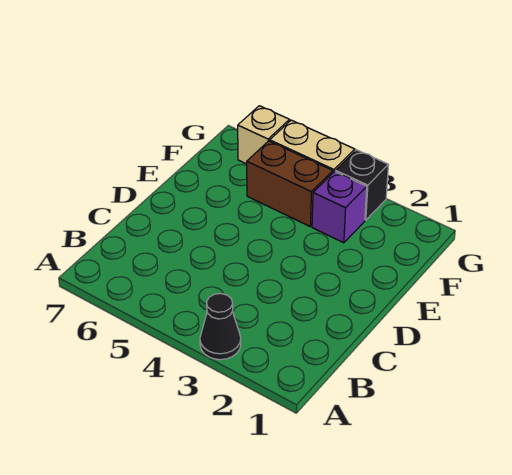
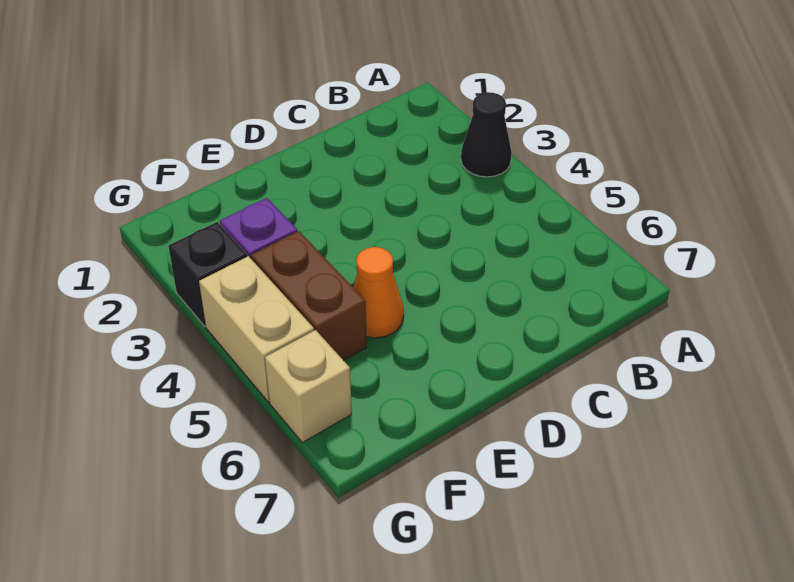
none -> orange 1x1 cone [353,247,404,338]

